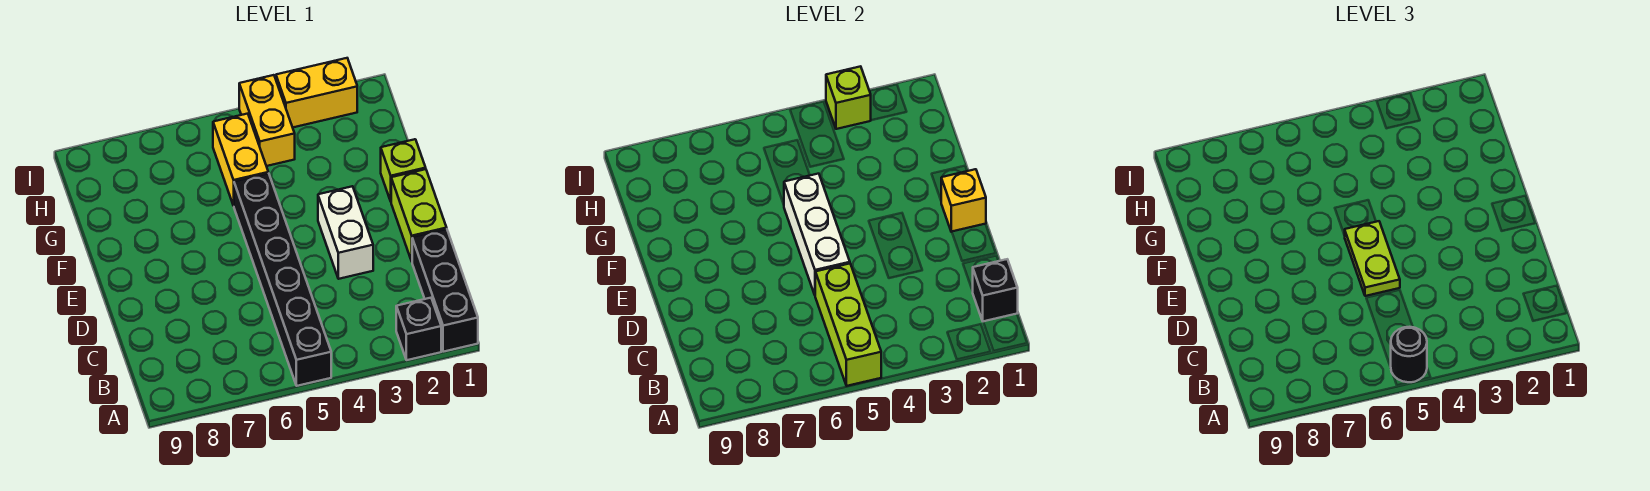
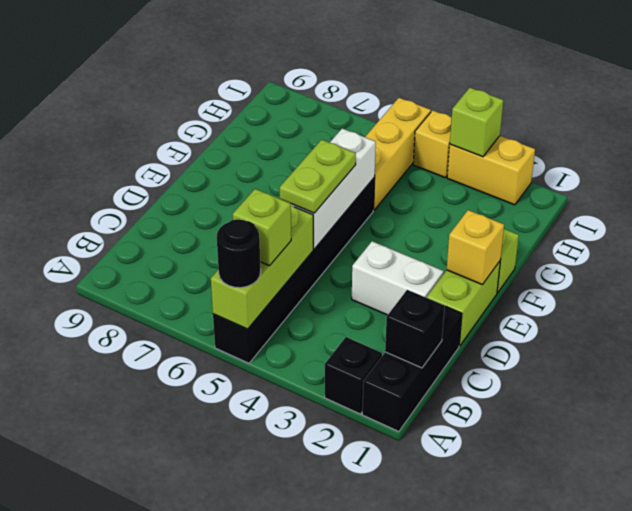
none -> lime 1x1 brick [233,189,291,266]
white 1x2 brick [318,186,373,279] -> white 1x2 brick turned to [352,241,444,315]
yellow 1x2 brick [213,114,268,206] -> yellow 1x3 brick [365,98,431,210]
yellow 1x2 brick [239,75,295,166] -> yellow 1x1 brick [413,110,452,178]

